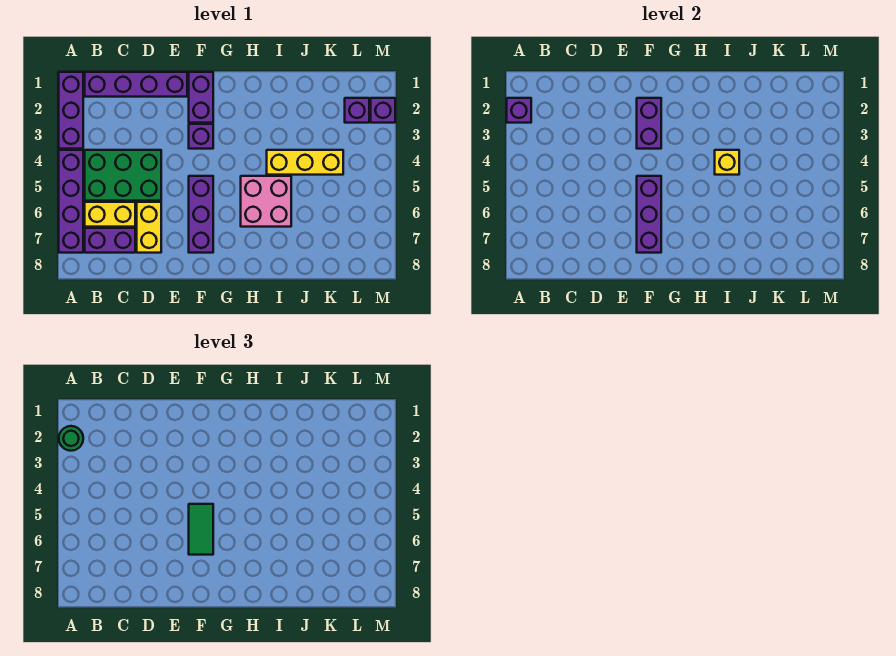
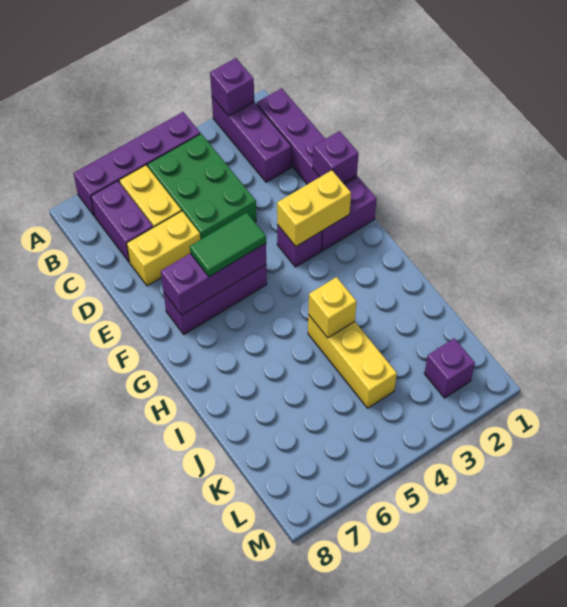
purple 1x3 brick [59,72,83,149] -> purple 1x3 brick turned to [212,97,292,182]
green 1x1 round brick [59,426,83,451] -> none
purple 1x2 brick [637,98,661,149] -> yellow 1x2 brick [277,170,351,246]
pink 2x2 brick [241,176,291,227] -> none
purple 1x1 brick [371,98,395,123] -> purple 1x1 brick moved to [313,131,358,183]

